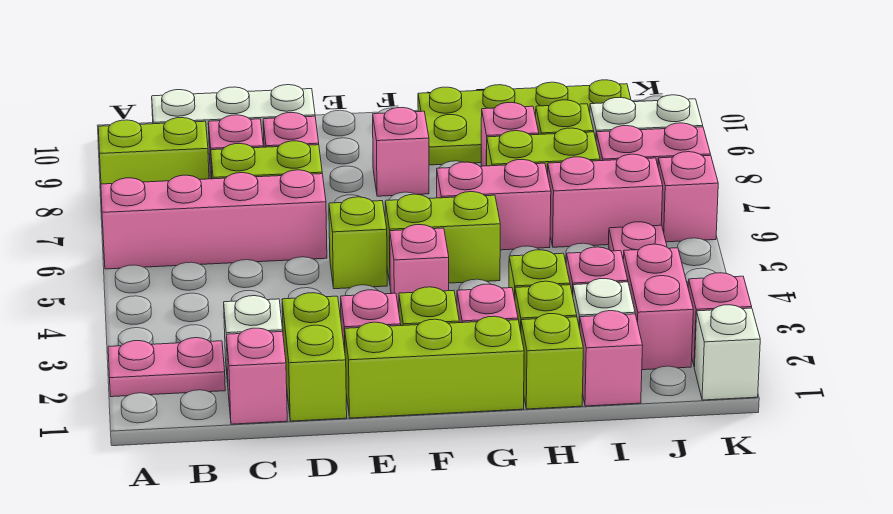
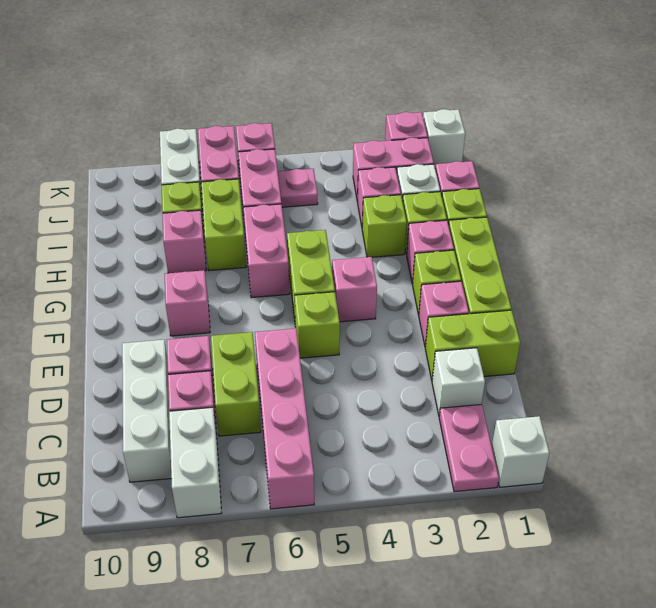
none -> white 1x1 brick [492,416,549,487]
lime 1x2 brick [98,118,209,184] -> white 1x2 brick [169,407,221,518]
pink 1x1 brick [226,328,287,424] -> none
lime 2x4 plate [418,80,631,165] -> none

